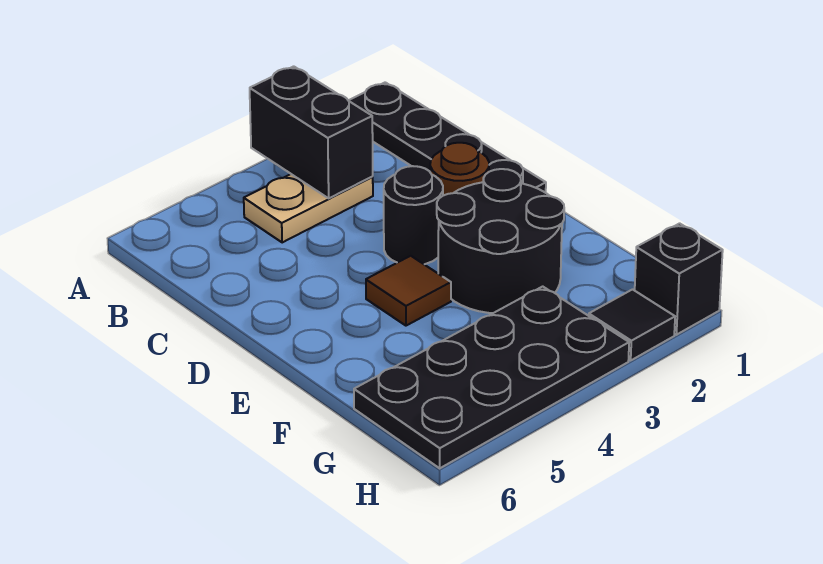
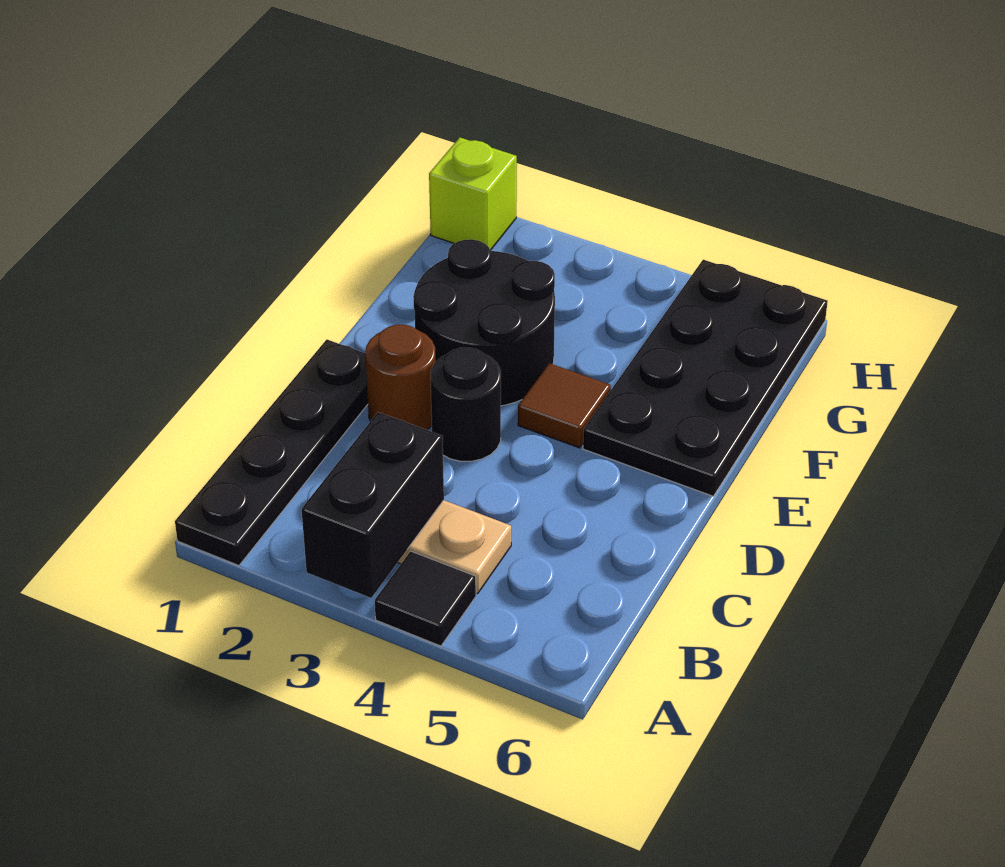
black 2x4 plate [354,286,629,468] -> black 2x4 plate turned to [583,260,828,496]
black 1x1 brick [635,223,723,335] -> lime 1x1 brick [429,138,517,250]
black 1x1 tile [589,289,675,360] -> black 1x1 tile moved to [375,551,476,646]

